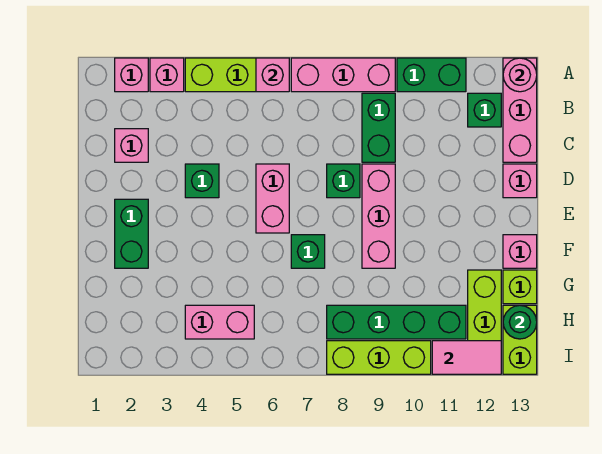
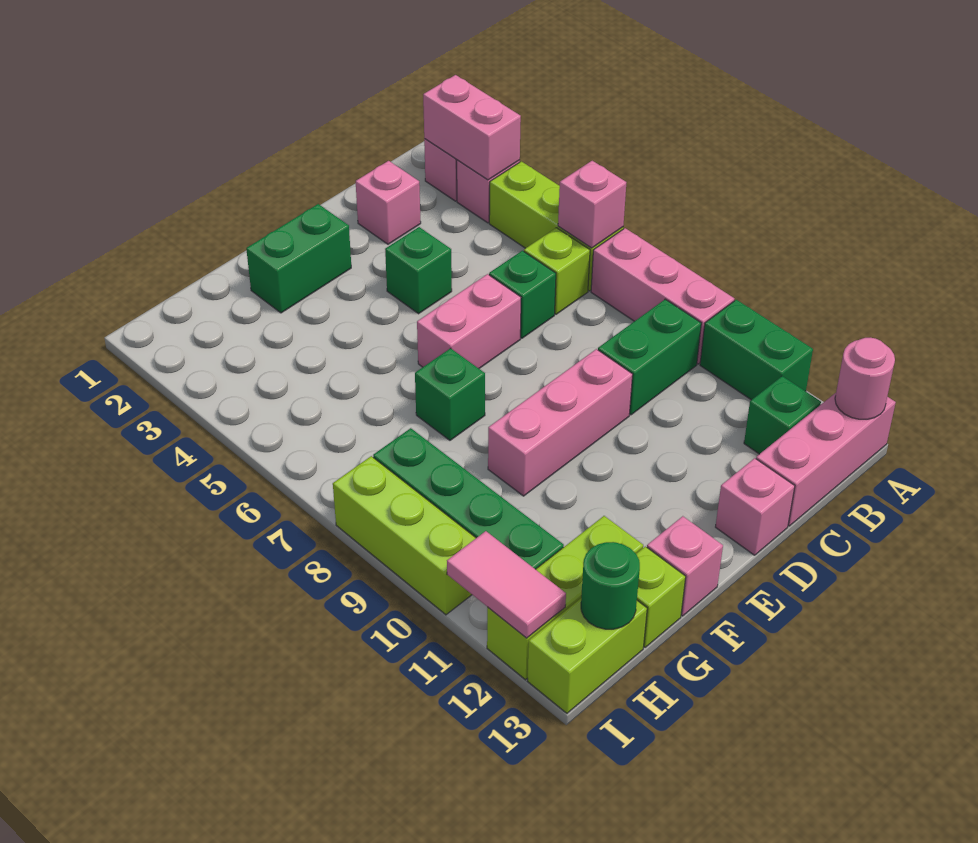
none -> lime 1x1 brick [524,228,590,314]
green 1x1 brick [327,164,360,198] -> green 1x1 brick moved to [489,251,556,338]
pink 1x2 brick [185,305,254,339] -> pink 1x2 brick moved to [423,75,521,180]

